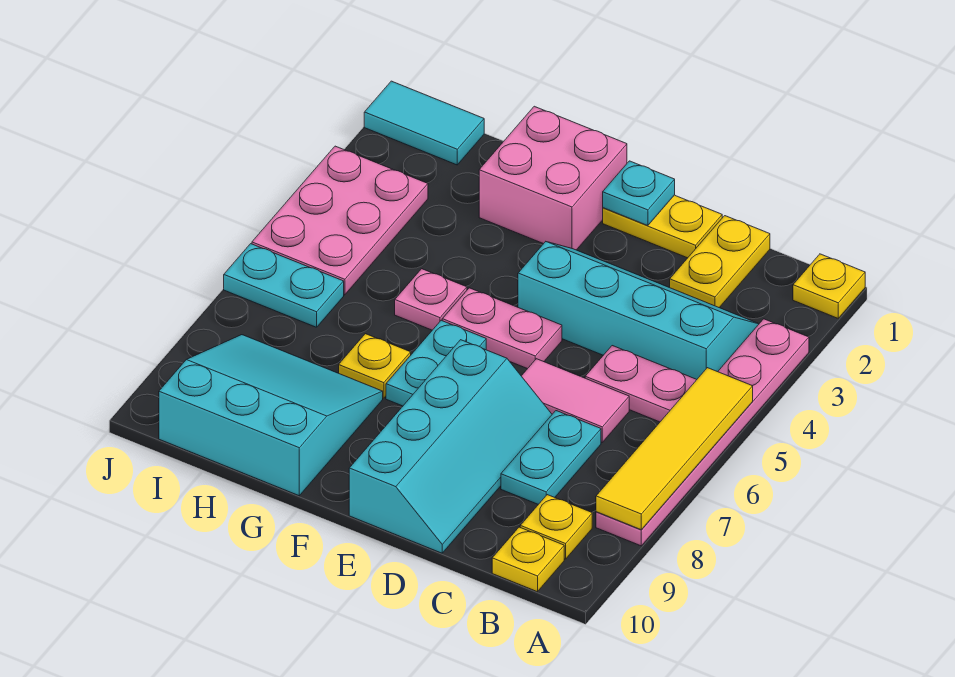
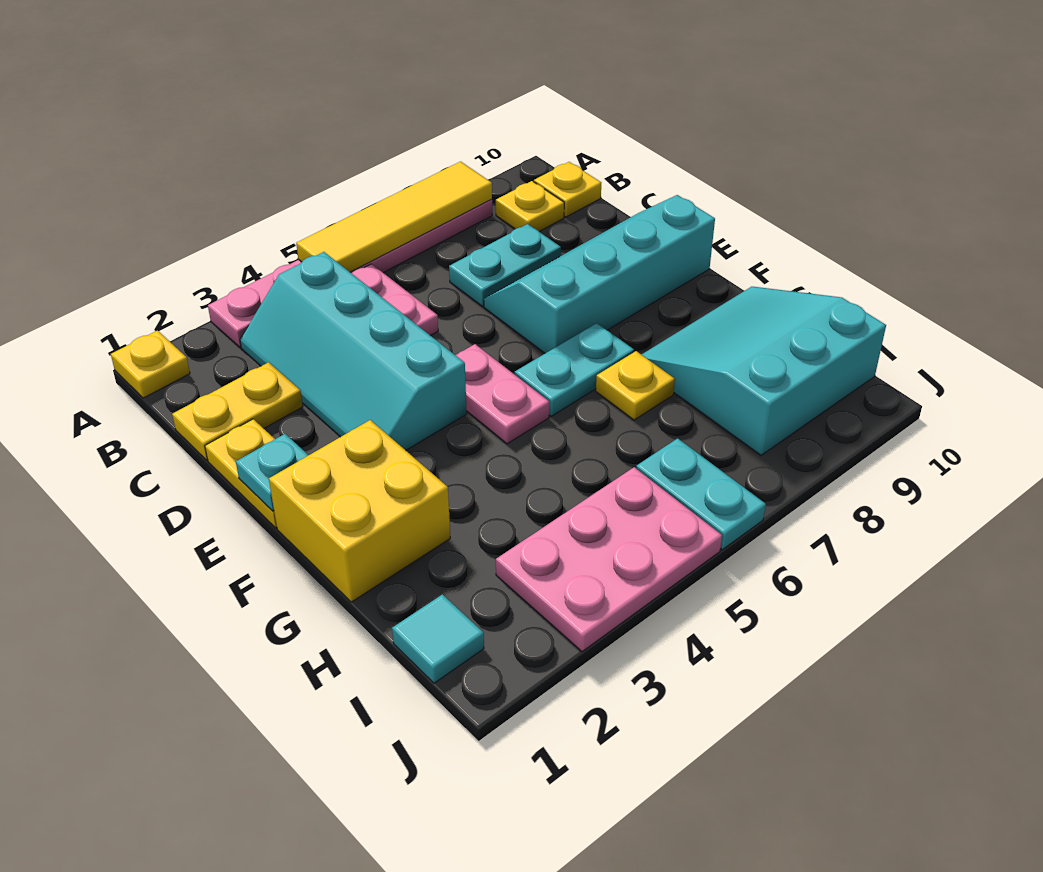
pink 1x2 tile [522,359,629,442] -> none
pink 2x2 brick [479,106,627,250] -> yellow 2x2 brick [269,420,450,602]
pink 1x1 plate [395,269,467,330] -> none
cyan 3x3 slope [159,335,383,496] -> cyan 3x3 slope turned to [641,287,886,455]
cyan 1x2 tile [364,81,484,165] -> cyan 1x1 tile [392,594,484,683]

